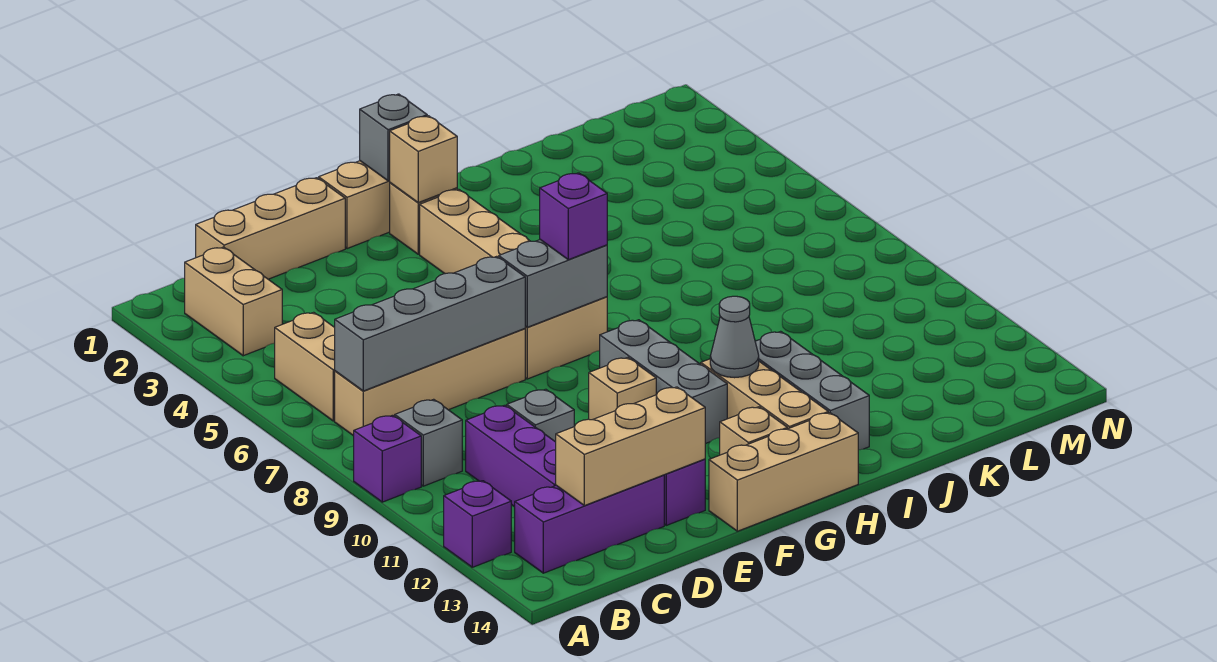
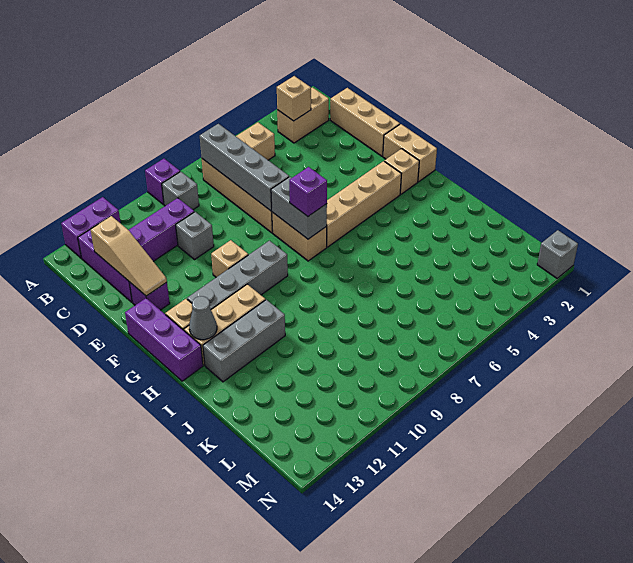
purple 1x1 brick [444,481,511,567] -> purple 1x2 brick [61,197,121,258]
tan 1x3 brick [556,387,705,506] -> tan 1x3 slope [91,216,167,296]
tan 1x3 brick [709,413,858,531] -> purple 1x3 brick [125,298,203,381]
grey 1x1 brick [360,94,427,181] -> grey 1x1 brick moved to [537,230,578,278]
tan 1x1 brick [390,116,457,203] -> tan 1x1 brick moved to [277,76,311,121]
grey 1x3 brick [600,320,727,444] -> grey 1x4 brick [187,241,288,309]
grey 1x1 cone [710,296,759,378] -> grey 1x1 cone moved to [189,296,217,340]

